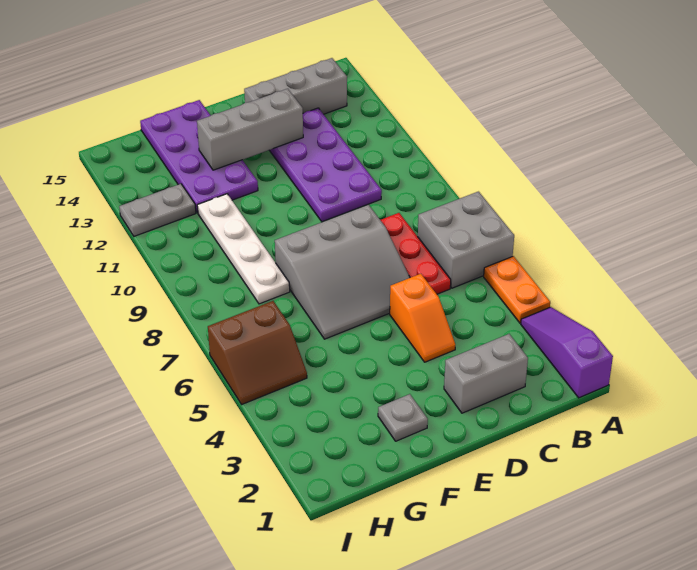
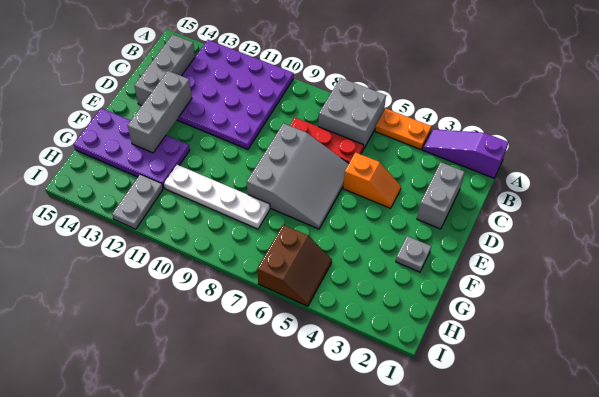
purple 2x4 plate [269,108,382,222] -> purple 4x4 plate [177,40,294,149]

